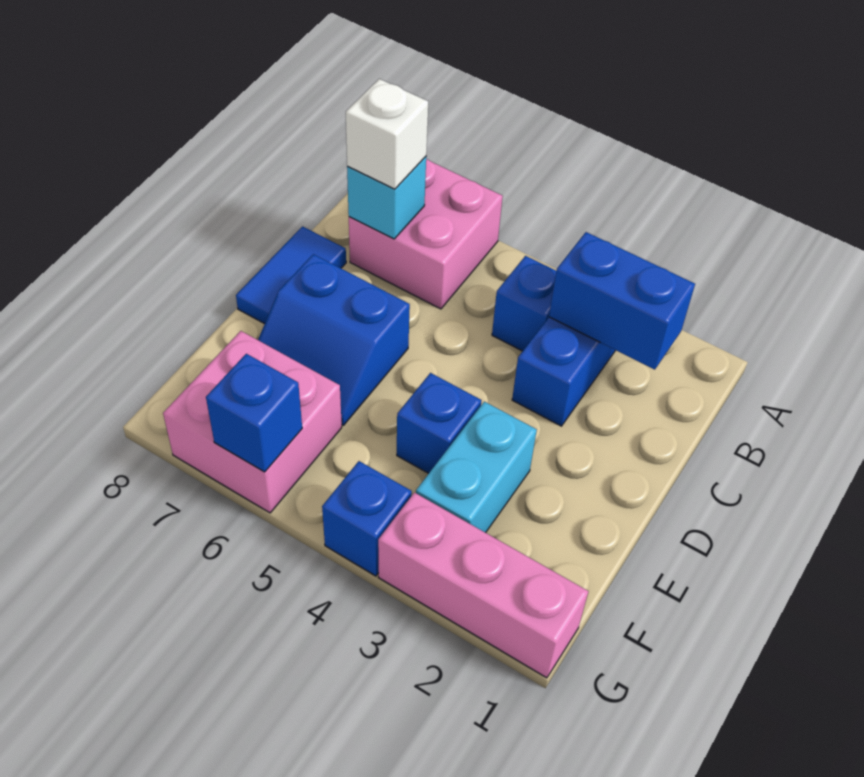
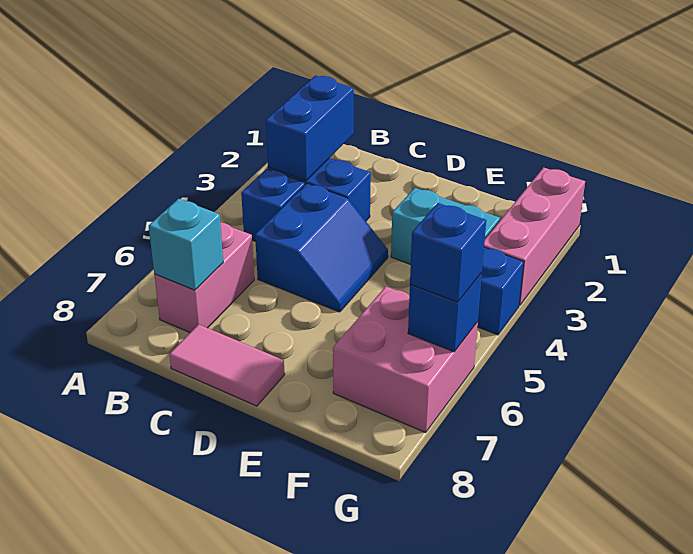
pink 2x2 brick [349,159,503,309] -> pink 1x2 brick [154,223,254,332]
white 1x1 brick [346,79,428,189] -> none
blue 1x2 tile [236,227,346,324] -> pink 1x2 tile [169,324,285,406]
blue 2x2 slope [258,254,410,425] -> blue 2x2 slope moved to [255,183,388,312]
blue 1x1 brick [397,373,481,473] -> blue 1x1 brick moved to [410,203,486,302]

